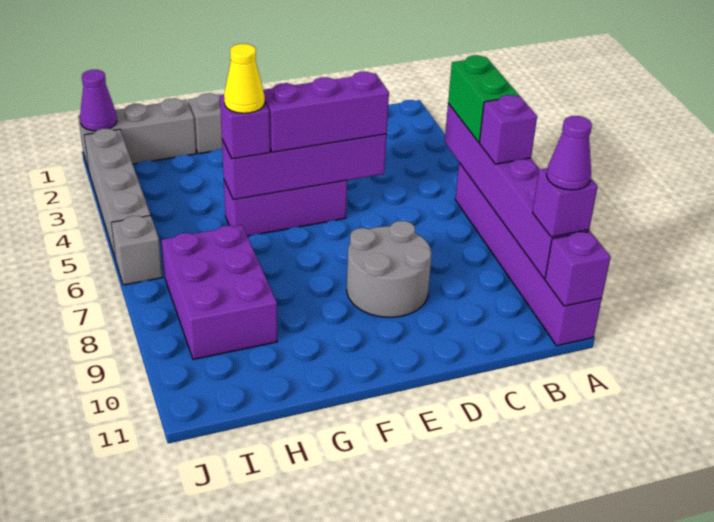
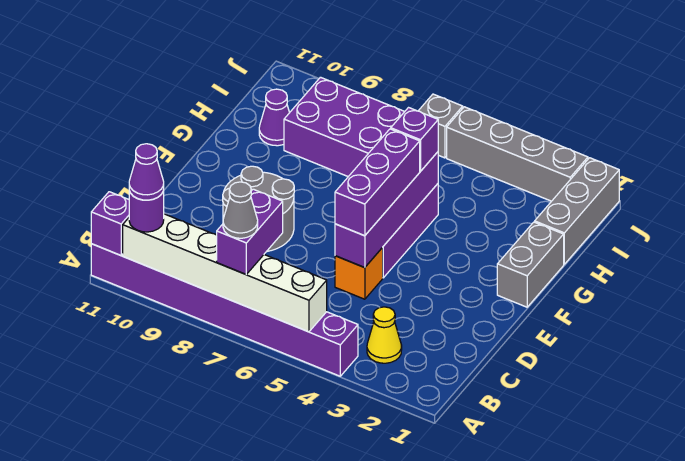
purple 1x6 brick [444,103,589,279] -> white 1x6 brick [123,214,327,332]
green 1x2 brick [448,55,519,142] -> none
purple 1x6 brick [455,163,602,346] -> purple 1x8 brick [91,244,358,376]
purple 1x1 brick [479,95,537,164] -> purple 1x2 brick [217,189,283,275]
none -> grey 1x1 cone [223,182,258,238]
purple 1x1 brick [532,168,598,237] -> purple 1x1 round brick [129,190,164,232]
none -> orange 1x1 brick [335,248,383,299]
yellow 1x1 cone [224,44,265,113] -> yellow 1x1 cone moved to [367,307,402,363]
purple 1x1 cone [80,70,117,131] -> purple 1x1 cone moved to [259,89,290,146]

